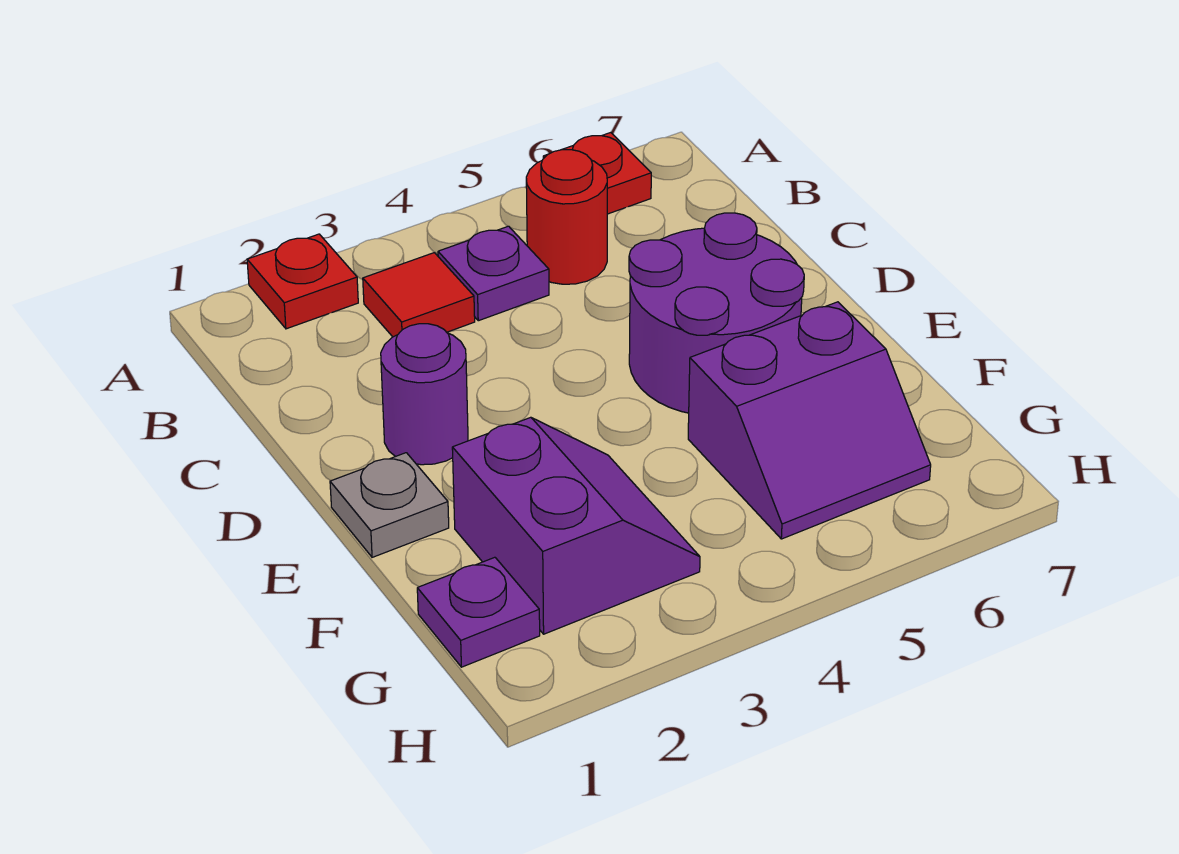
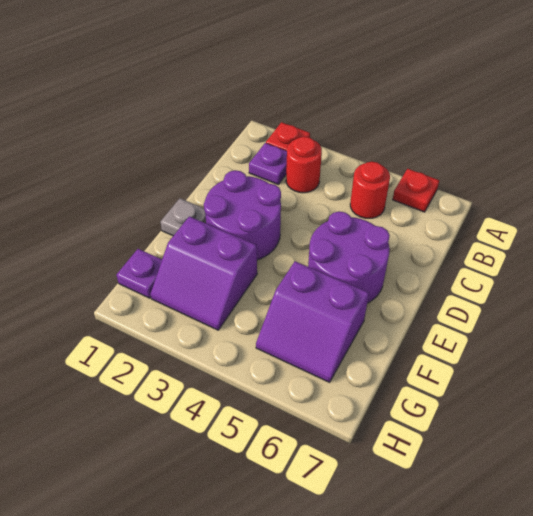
red 1x1 tile [363,253,475,337] -> red 1x1 round brick [286,137,322,193]
purple 1x1 plate [438,226,549,321] -> purple 1x1 plate moved to [249,143,287,185]
purple 1x1 round brick [381,324,468,465] -> purple 2x2 round brick [204,170,281,260]
purple 2x2 slope [452,417,700,634] -> purple 2x2 slope turned to [150,216,257,330]

